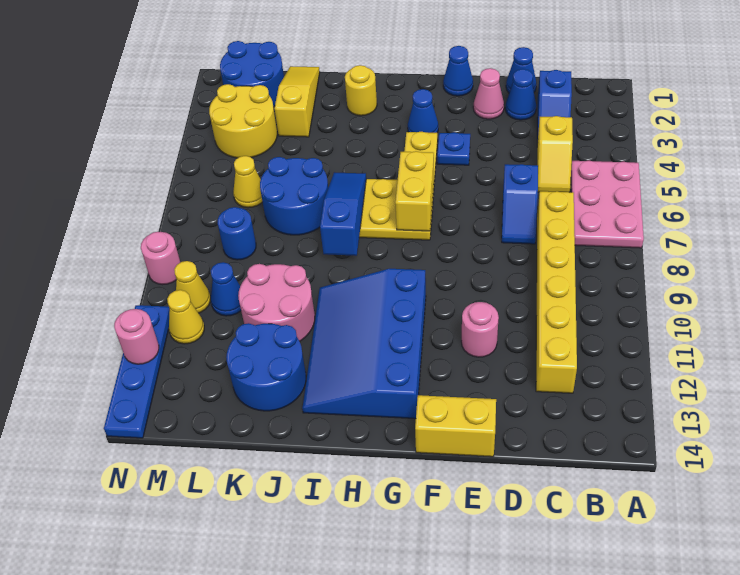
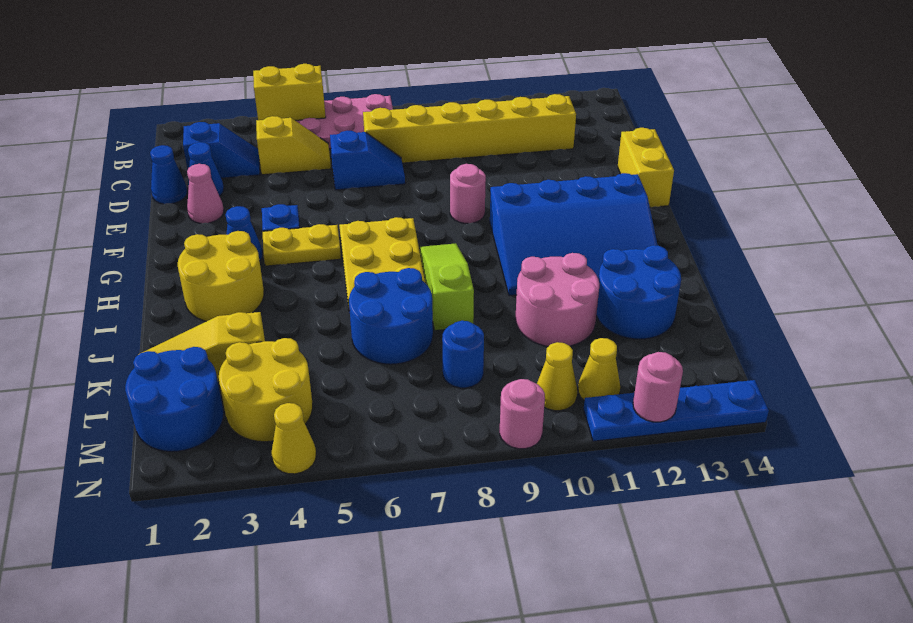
pink 1x1 round brick [461,302,499,357] -> pink 1x1 round brick moved to [450,164,486,223]
blue 1x1 cone [443,46,473,96] -> none
yellow 1x2 brick [395,151,434,231] -> yellow 1x2 brick moved to [253,64,326,120]
none -> lime 1x3 slope [420,243,474,331]
yellow 1x1 round brick [345,65,377,116] -> yellow 2x2 round brick [178,231,264,321]
blue 1x3 slope [320,172,366,256] -> none
yellow 1x1 cone [233,156,262,208] -> yellow 1x1 cone moved to [271,403,316,474]
blue 1x1 cone [211,262,241,316] -> none

